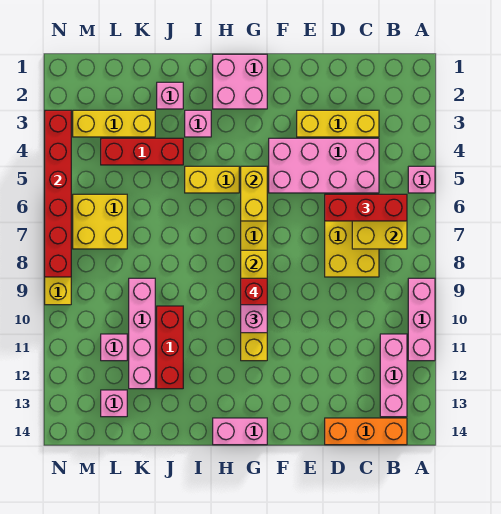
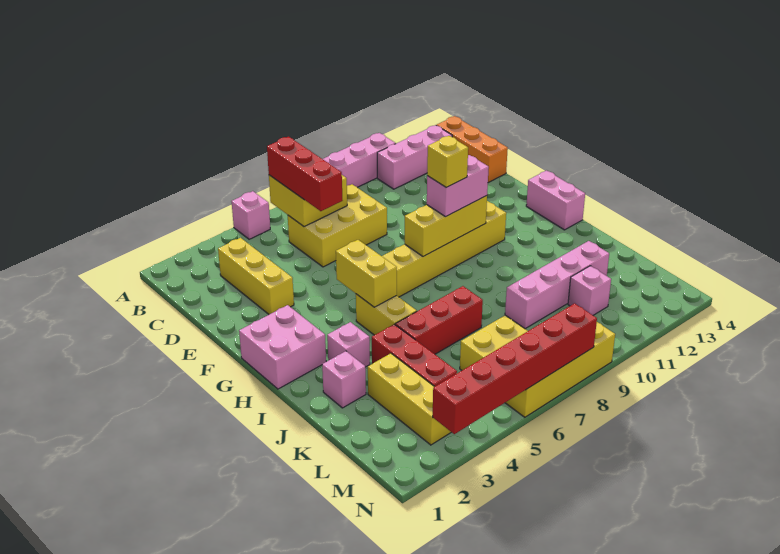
pink 2x4 brick [269,138,379,193] -> none
yellow 1x2 brick [241,166,267,221] -> yellow 1x2 brick turned to [336,240,397,307]
red 1x1 brick [241,278,267,305] -> yellow 1x1 brick [427,136,468,187]
red 1x3 brick [157,306,183,389] -> red 1x3 brick moved to [395,286,483,354]
pink 1x1 brick [101,390,127,417] -> none

